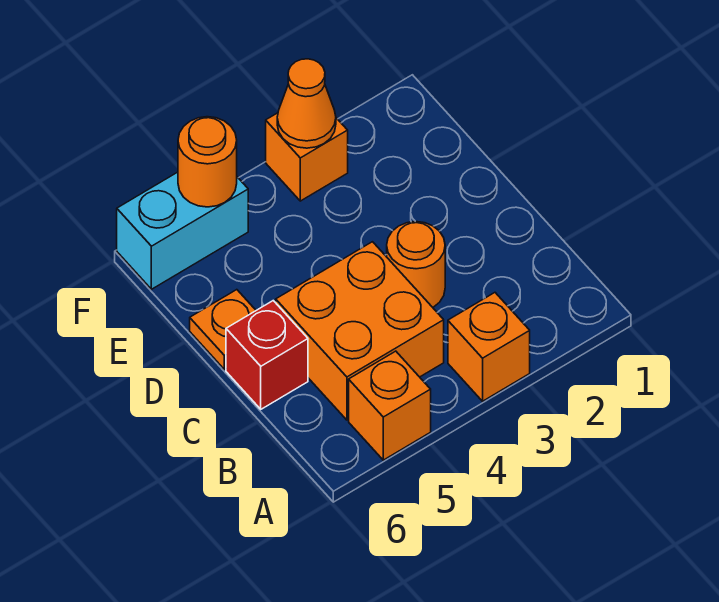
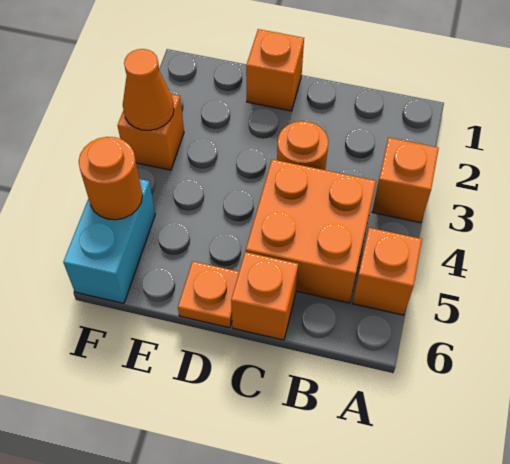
red 1x1 brick [226,301,308,409] -> orange 1x1 brick [231,252,298,340]
none -> orange 1x1 brick [246,29,304,111]

